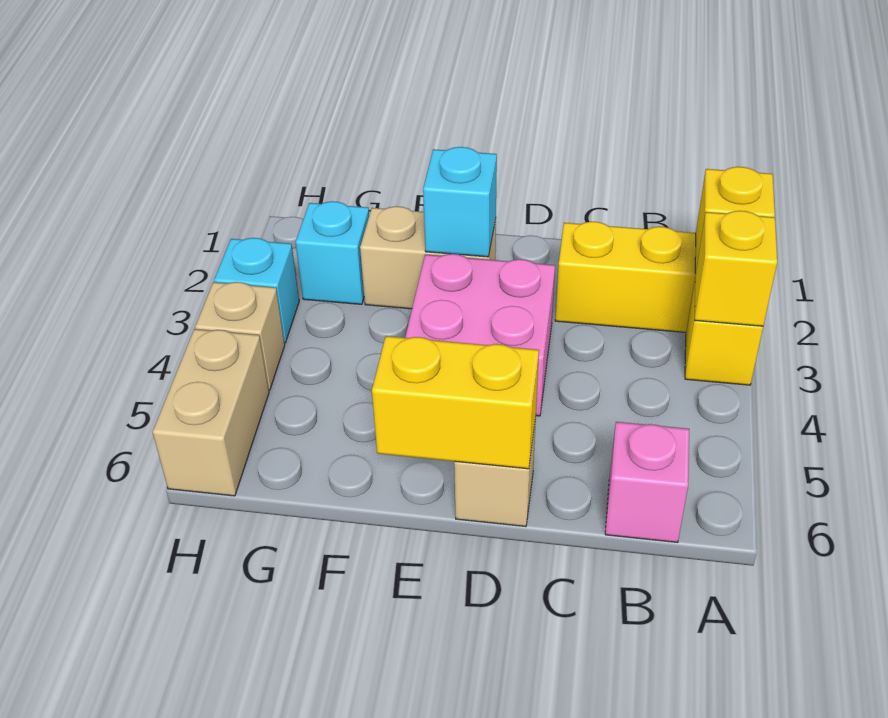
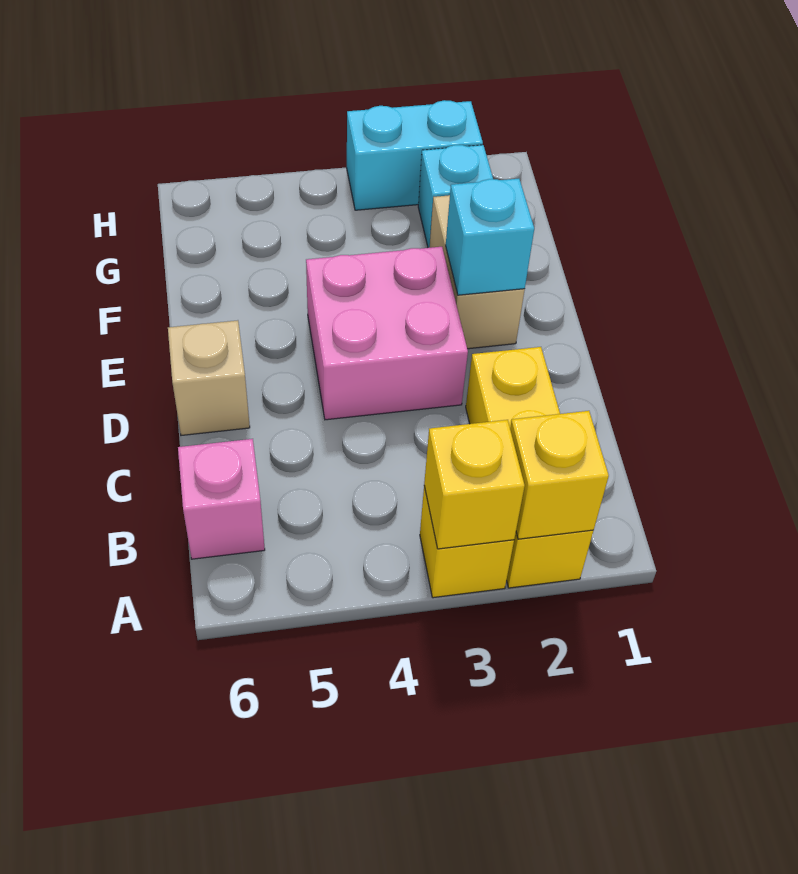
yellow 1x2 brick [372,336,539,469] -> none
cyan 1x1 brick [214,238,299,343] -> cyan 1x2 brick [347,100,483,210]
tan 1x1 brick [195,282,285,390] -> none
tan 1x2 brick [152,329,269,496] -> none

